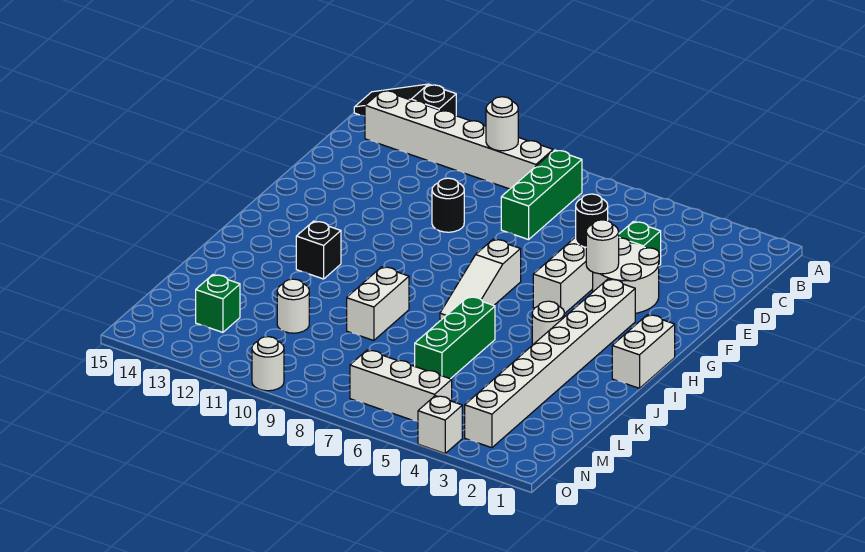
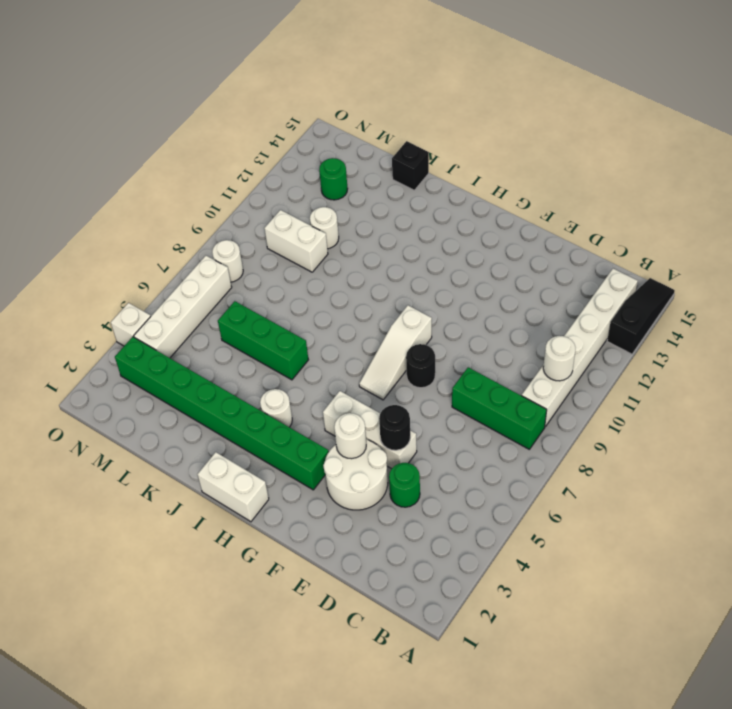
green 1x1 brick [619,222,661,265] -> green 1x1 round brick [389,463,420,507]
black 1x1 round brick [432,178,464,232] -> black 1x1 round brick moved to [406,344,435,388]
white 1x8 brick [465,279,635,448] -> green 1x8 brick [115,337,329,490]
white 1x3 slope [440,239,521,320] -> white 1x3 slope turned to [359,305,432,400]
black 1x1 brick [296,221,341,279] -> black 1x1 brick moved to [392,141,429,190]
white 1x2 brick [347,267,409,341] -> white 1x2 brick moved to [264,210,328,272]
green 1x1 brick [196,275,240,332] -> green 1x1 round brick [319,158,348,200]
white 1x3 brick [350,350,452,421] -> white 1x4 brick [134,256,232,358]
white 1x1 round brick [252,337,284,391] -> white 1x1 round brick moved to [212,240,243,282]

